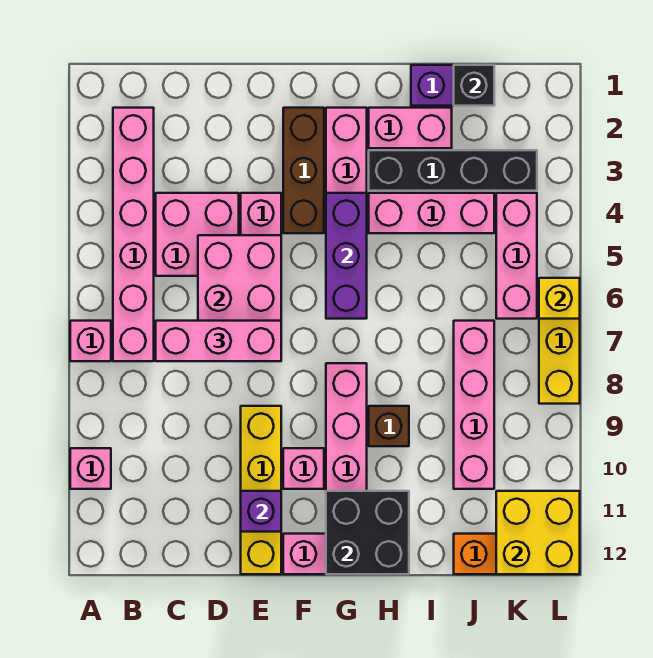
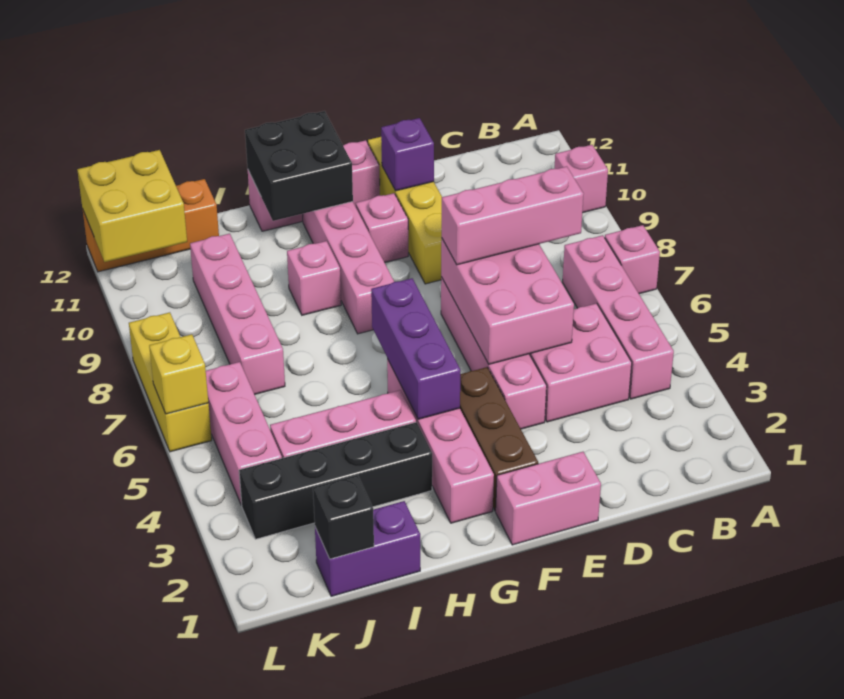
pink 1x6 brick [113,108,154,361] -> pink 1x4 brick [562,235,674,399]
pink 1x2 brick [369,108,452,148] -> pink 1x2 brick moved to [496,452,601,545]
brown 1x1 brick [369,406,409,446] -> pink 1x1 brick [287,241,341,315]

